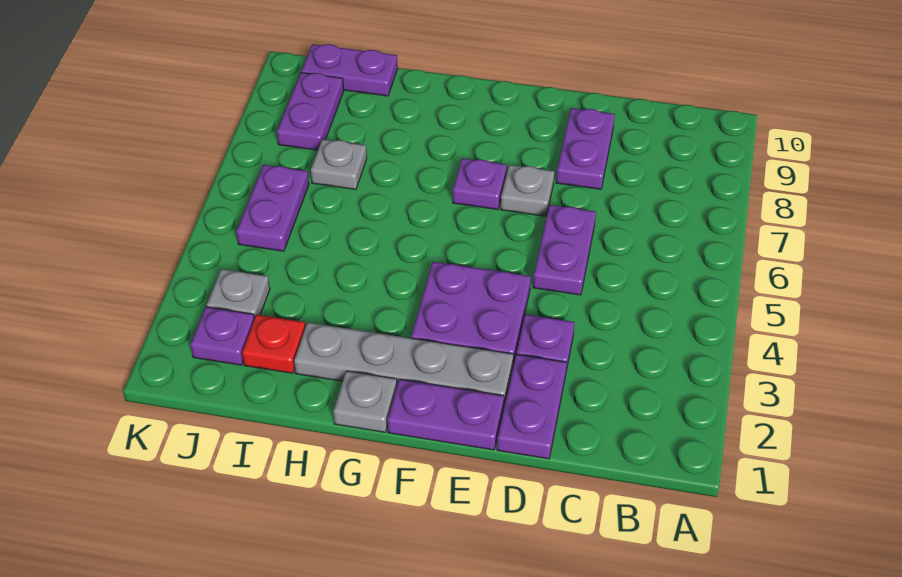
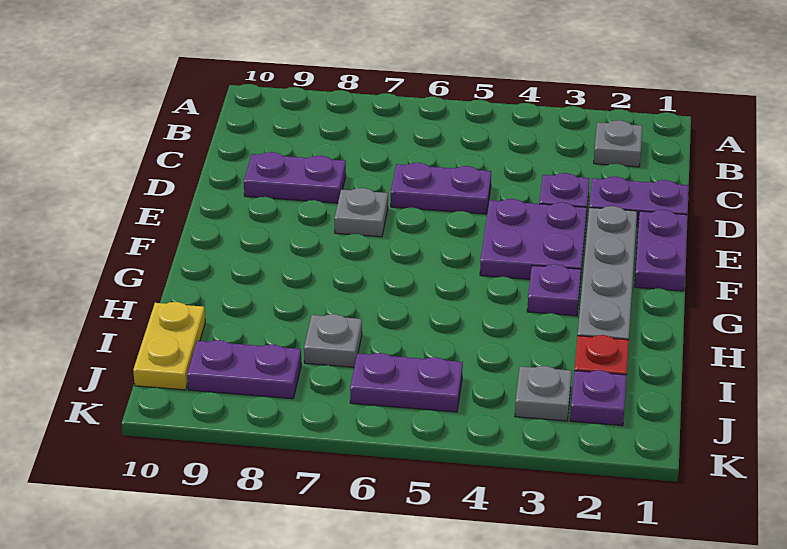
purple 1x1 plate [453,158,507,209] -> purple 1x1 plate moved to [527,264,581,316]
grey 1x1 plate [333,371,397,432] -> grey 1x1 plate moved to [594,120,642,167]
purple 1x2 plate [301,44,398,96] -> yellow 1x2 plate [133,302,205,390]

